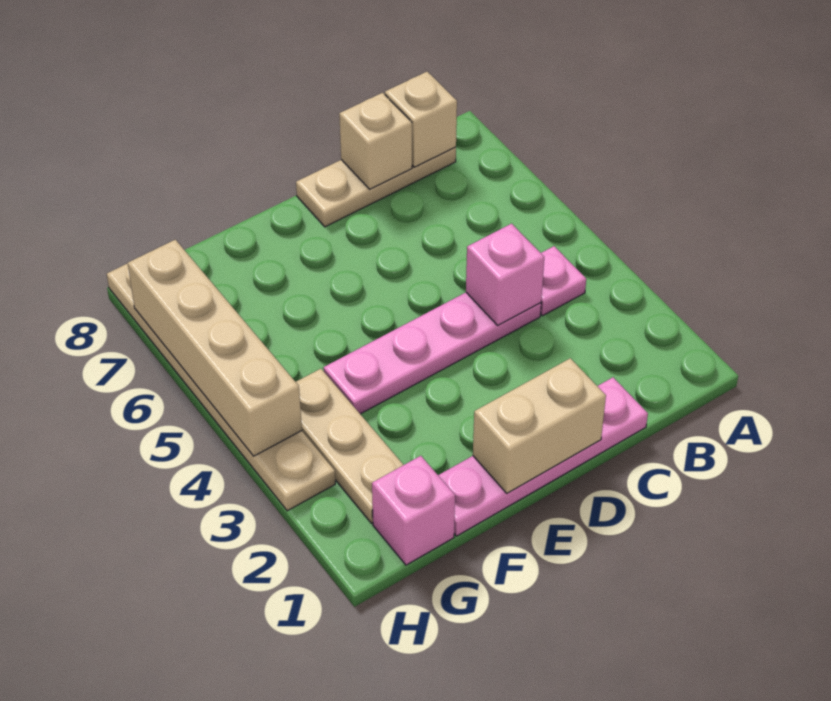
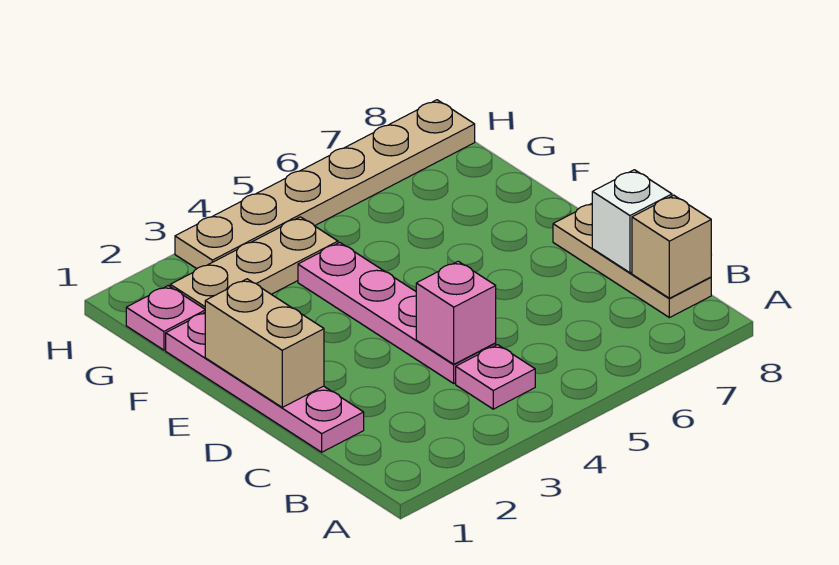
tan 1x1 brick [339,93,412,189] -> white 1x1 brick [592,170,672,273]
pink 1x1 brick [372,456,455,565] -> pink 1x1 plate [126,286,205,350]
tan 1x4 brick [128,240,302,456] -> none

